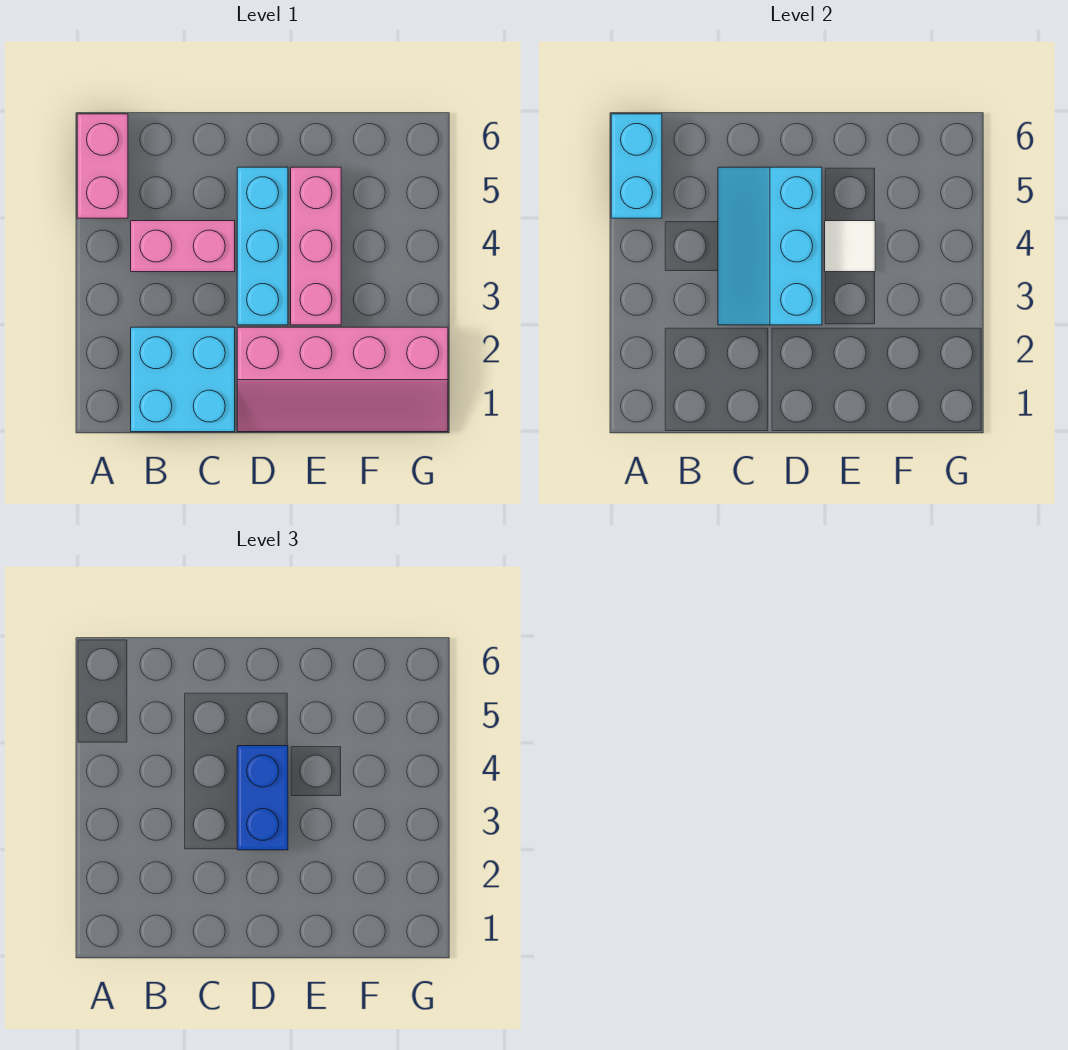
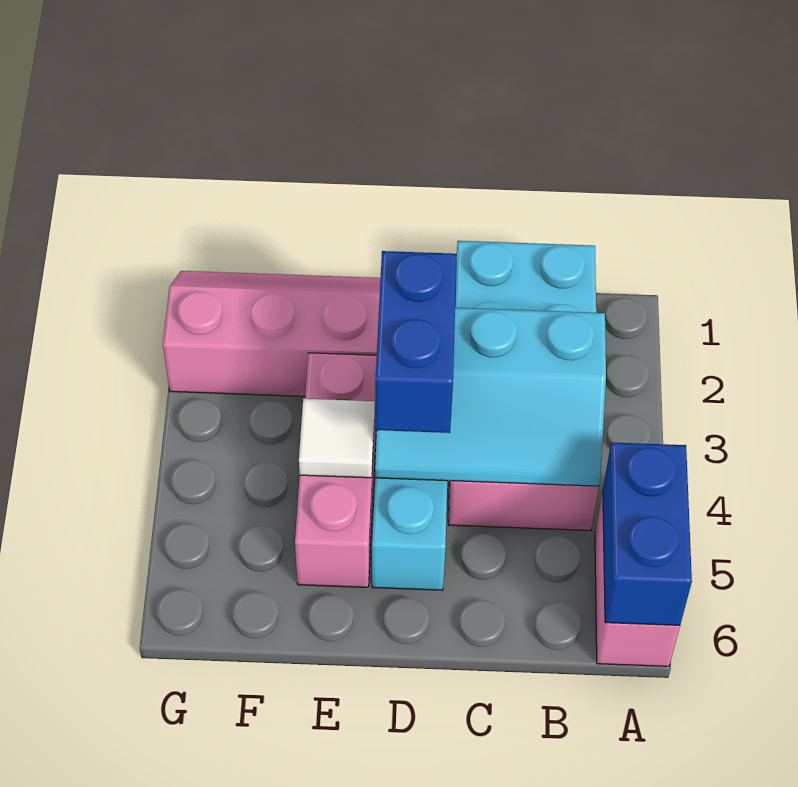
cyan 1x2 brick [611,114,662,218] -> blue 1x2 brick [603,442,692,625]
cyan 2x3 slope [718,167,822,325] -> cyan 2x3 slope turned to [375,308,606,486]

